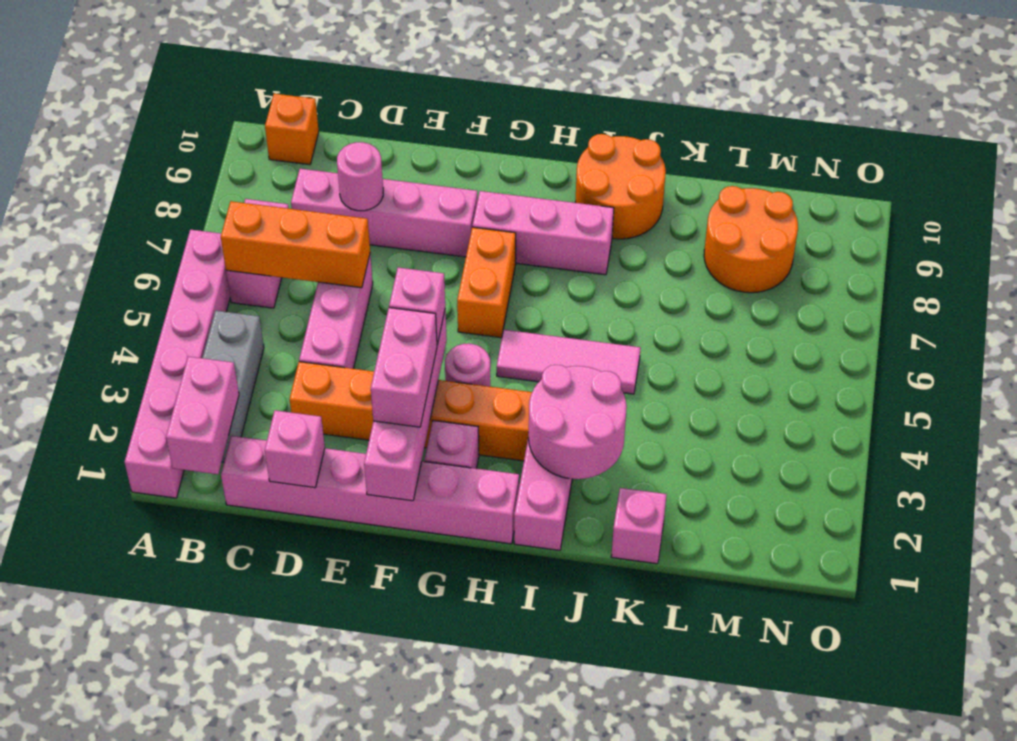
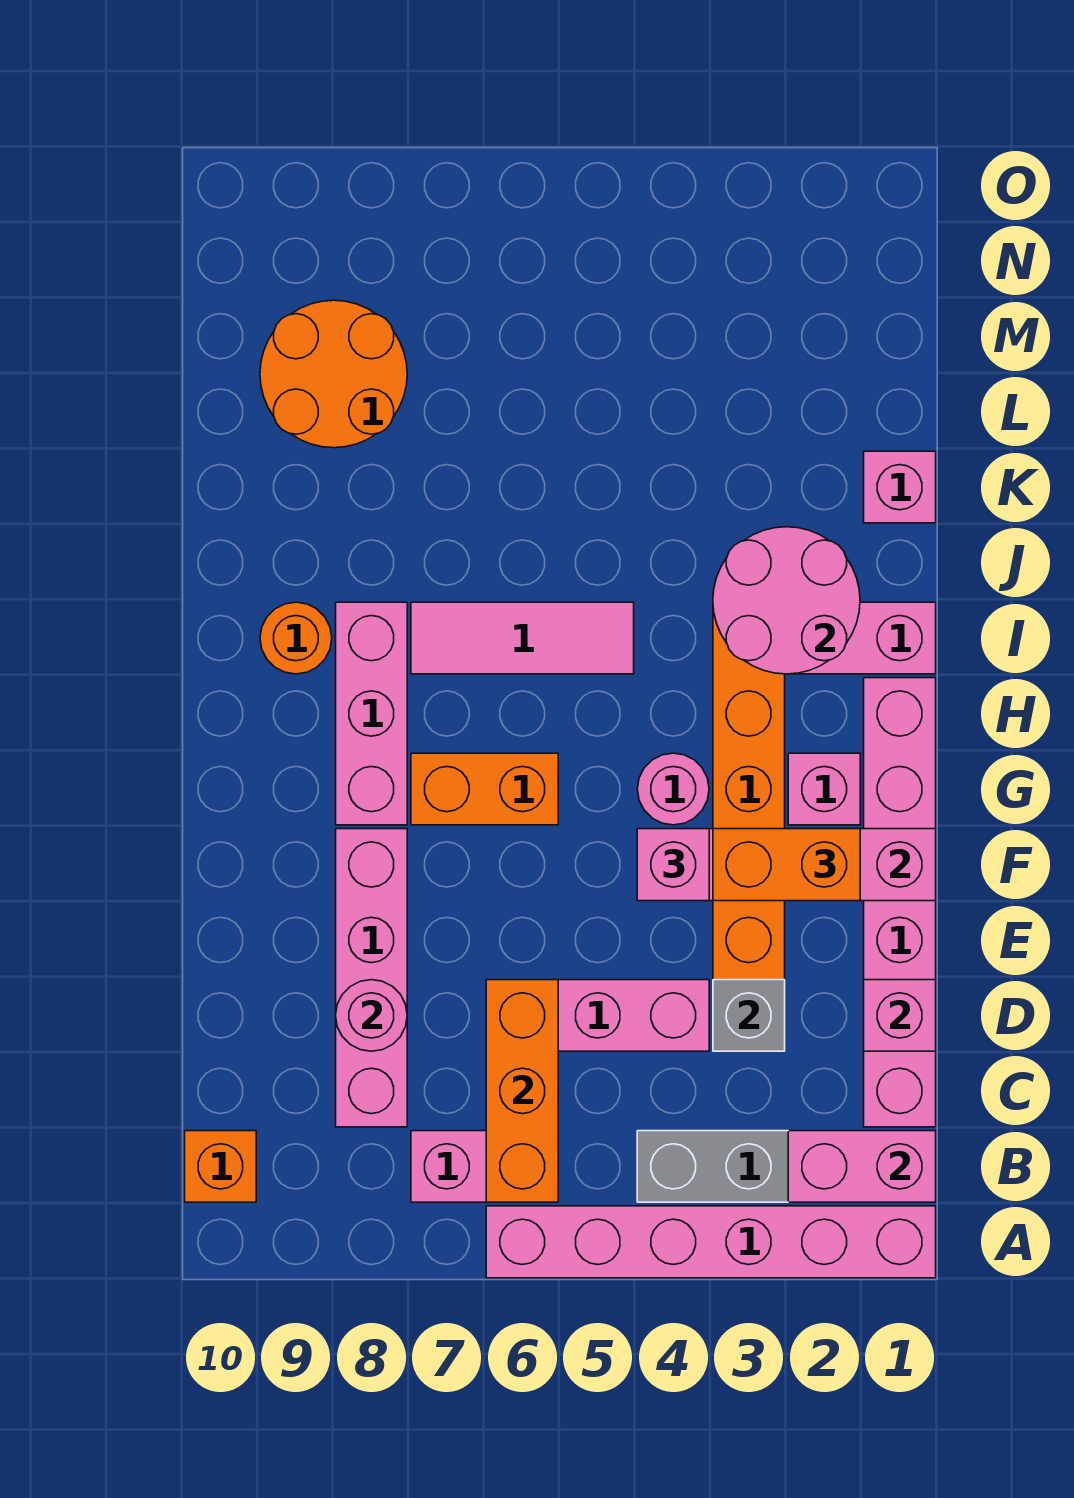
none -> grey 1x1 brick [713,980,785,1051]
pink 1x2 brick [371,308,437,427] -> orange 1x2 brick [713,829,860,901]
pink 1x3 tile [497,330,640,394] -> pink 1x3 tile turned to [411,602,634,674]
orange 2x2 round brick [575,134,666,239] -> orange 1x1 round brick [260,602,332,674]

